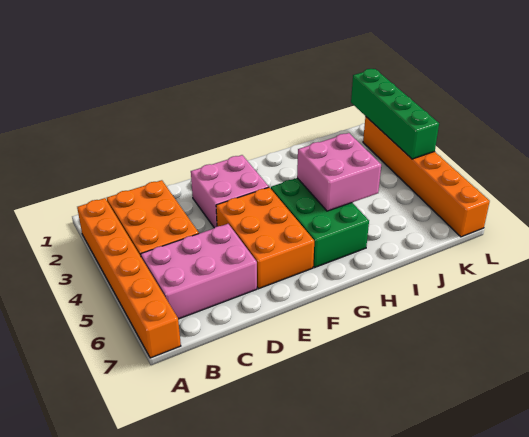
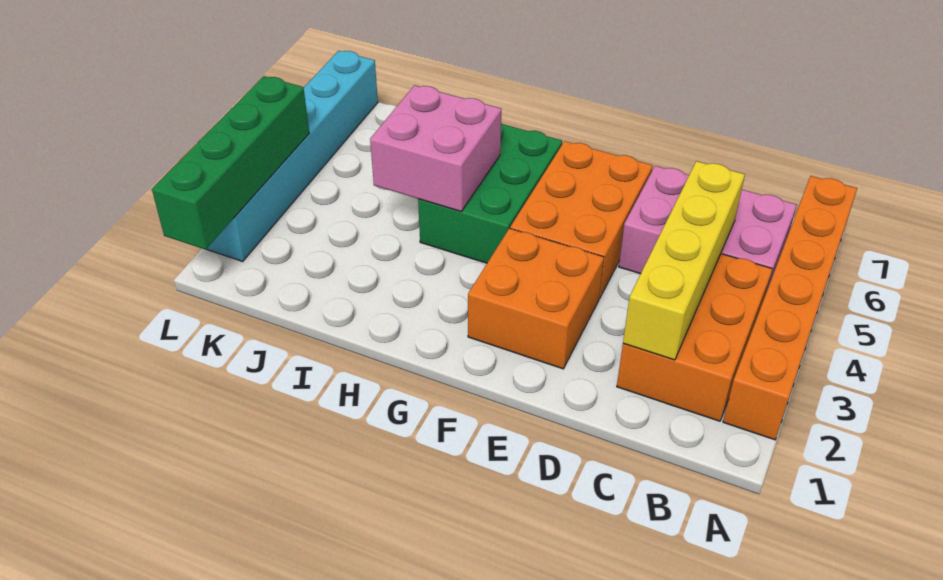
none -> yellow 1x4 brick [623,161,745,360]
pink 2x2 brick [191,155,269,228] -> orange 2x2 brick [468,229,604,369]
orange 1x6 brick [363,117,490,237] -> cyan 1x6 brick [207,51,378,261]

